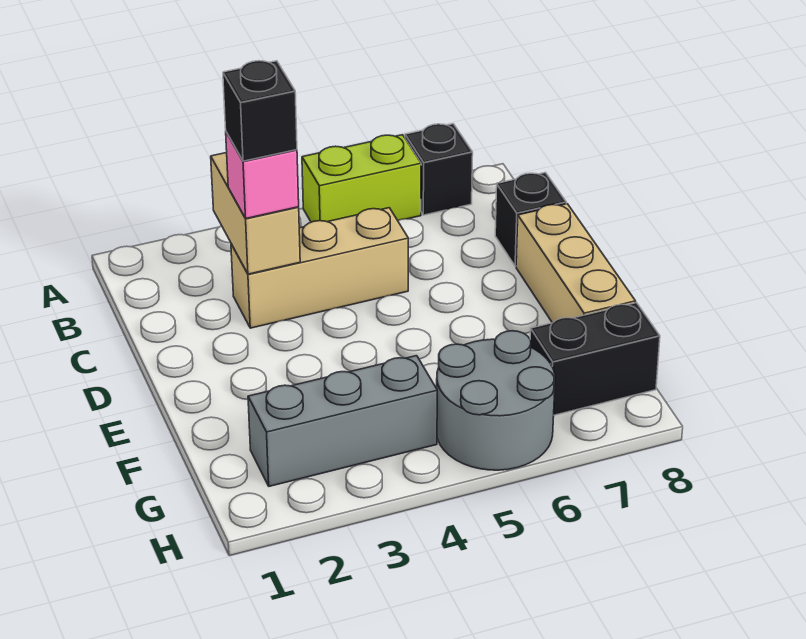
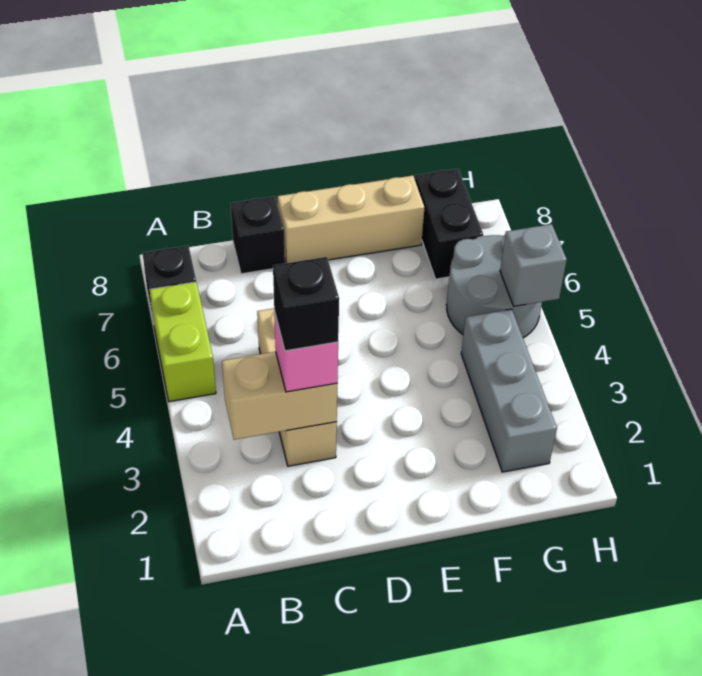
none -> grey 1x1 brick [500,224,567,306]

